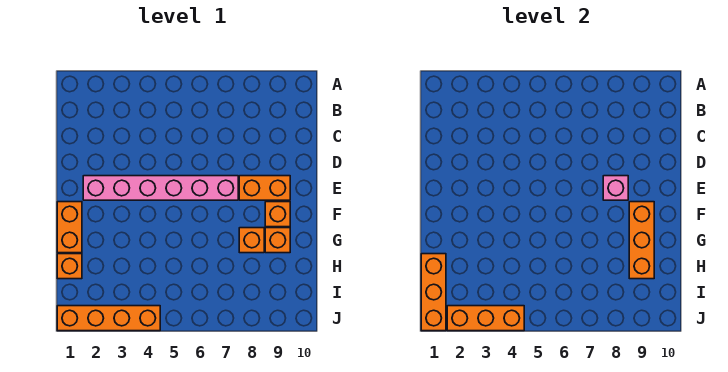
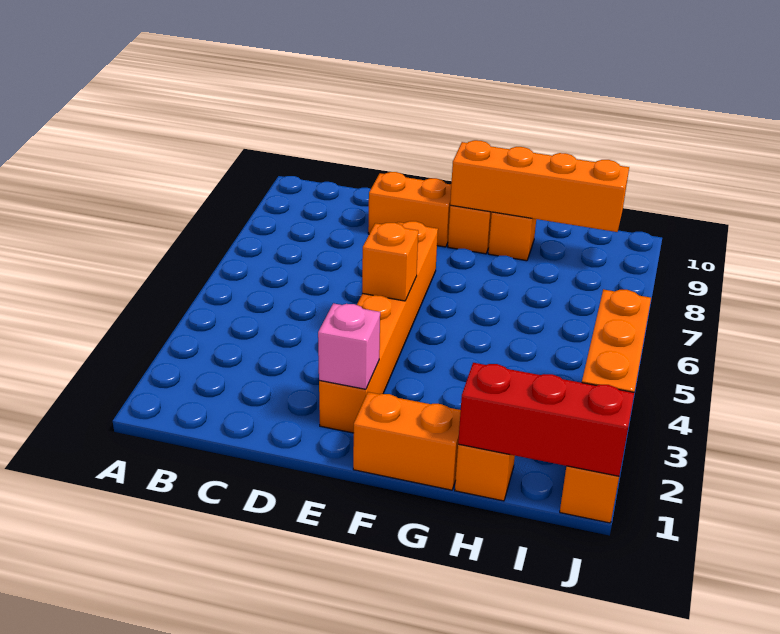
pink 1x6 brick [83,176,238,200] -> orange 1x6 brick [319,221,438,433]
orange 1x2 brick [239,176,290,200] -> orange 1x2 brick turned to [368,172,451,247]
pink 1x1 brick [603,176,628,200] -> pink 1x1 brick moved to [318,303,380,389]
orange 1x3 brick [629,202,654,279] -> orange 1x4 brick [450,140,629,232]
orange 1x1 brick [239,228,264,253] -> orange 1x1 brick moved to [362,223,418,301]
orange 1x3 brick [421,254,446,331] -> red 1x3 brick [458,363,634,476]

